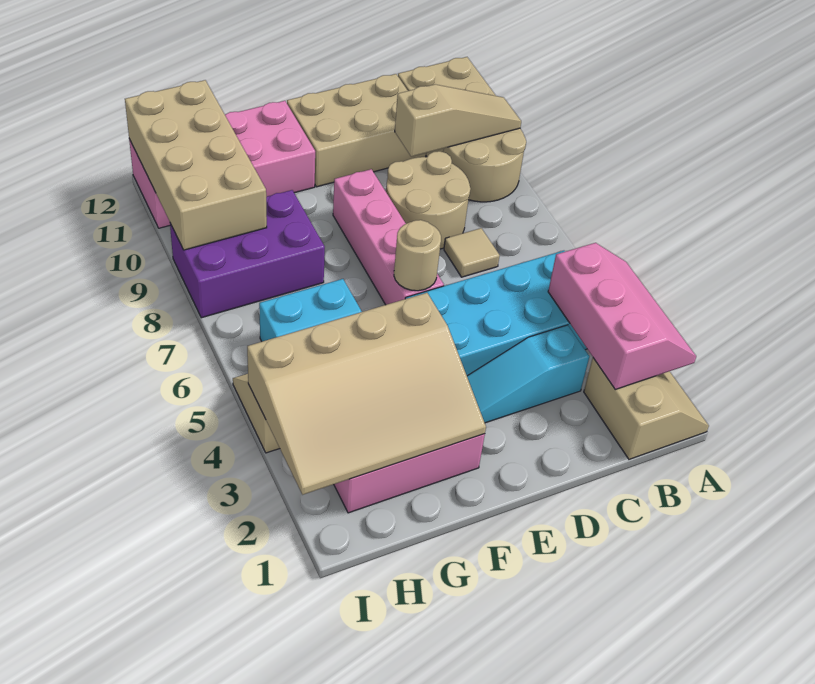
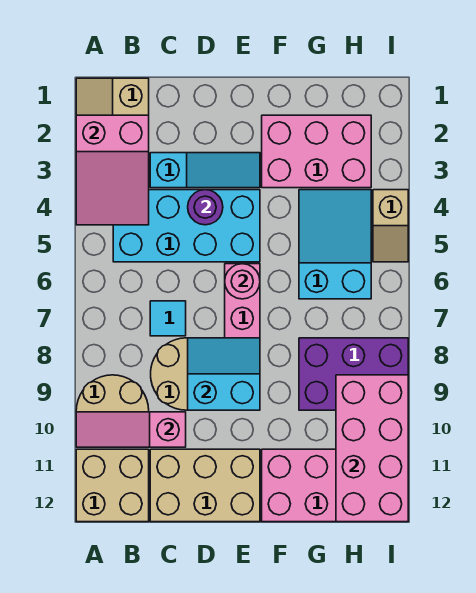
pink 2x3 slope [548,243,696,389] -> pink 2x3 slope turned to [76,115,149,225]
tan 1x3 slope [395,84,521,157] -> pink 1x3 slope [76,412,186,447]
tan 1x1 tile [444,228,500,277] -> cyan 1x1 tile [150,301,186,336]
none -> purple 1x1 round brick [188,190,223,225]
none -> cyan 2x2 slope [188,338,260,410]
tan 1x1 round brick [394,220,441,291] -> pink 1x1 round brick [225,264,260,299]
tan 3x4 slope [247,293,486,495] -> none
tan 2x4 brick [125,80,267,250] -> pink 2x4 brick [336,375,408,522]

